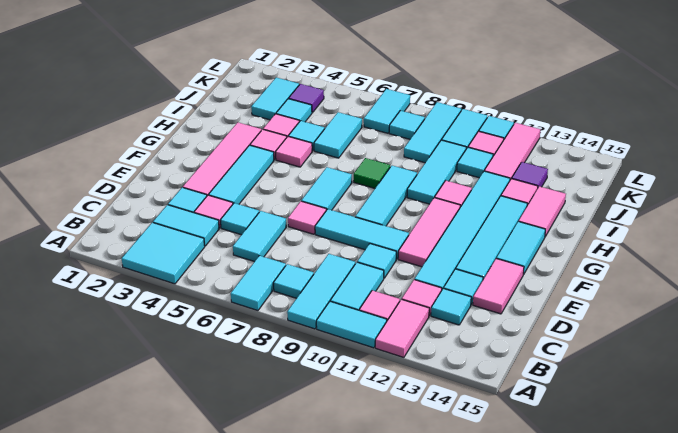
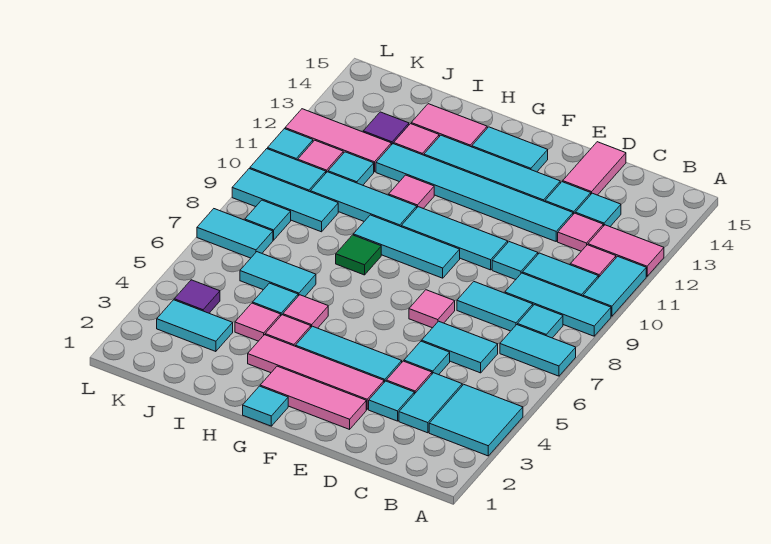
pink 1x2 tile [473,258,524,314] -> pink 1x2 tile turned to [563,142,626,195]
cyan 1x3 tile [315,209,409,259] -> cyan 1x3 tile turned to [401,207,508,270]
pink 1x3 tile [398,198,460,267] -> pink 1x3 tile moved to [260,366,366,429]
cyan 1x2 tile [301,167,352,210] -> cyan 1x2 tile moved to [457,282,533,331]
cyan 1x1 tile [276,99,312,122] -> cyan 1x1 tile moved to [243,386,288,426]

